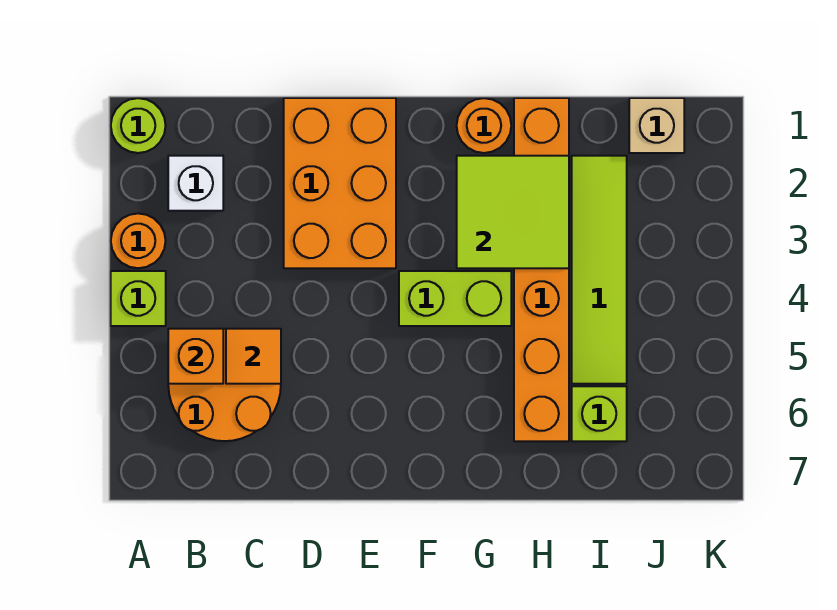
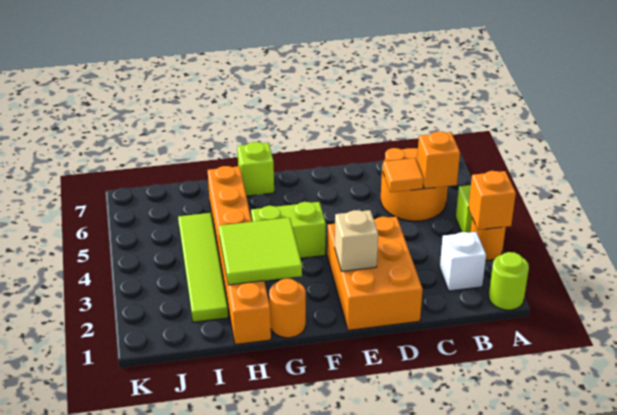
none -> orange 1x1 brick [468,171,516,230]
lime 1x1 brick [572,386,627,441] -> lime 1x1 brick moved to [237,142,274,196]
tan 1x1 brick [629,98,684,153] -> tan 1x1 brick moved to [335,210,378,272]

